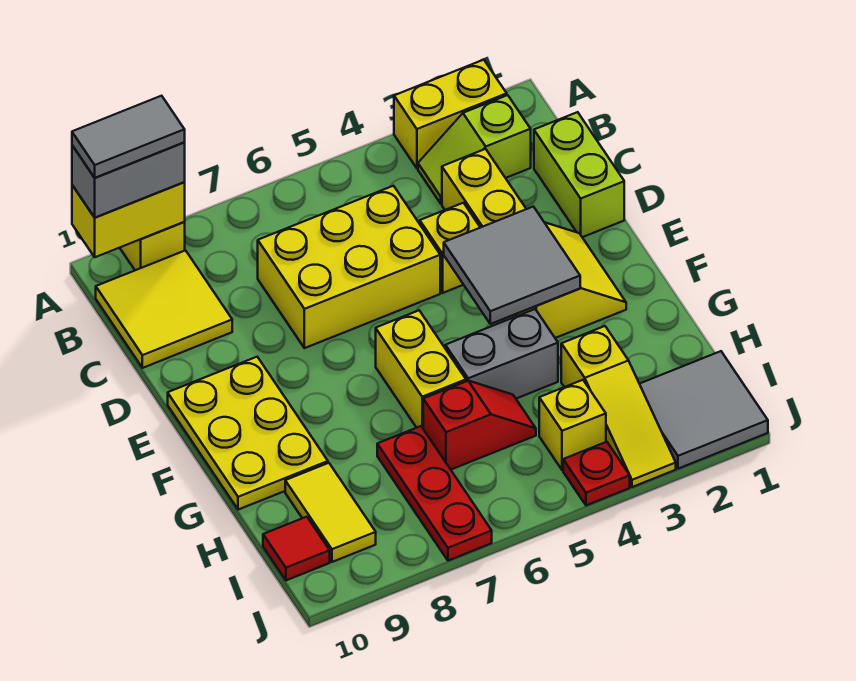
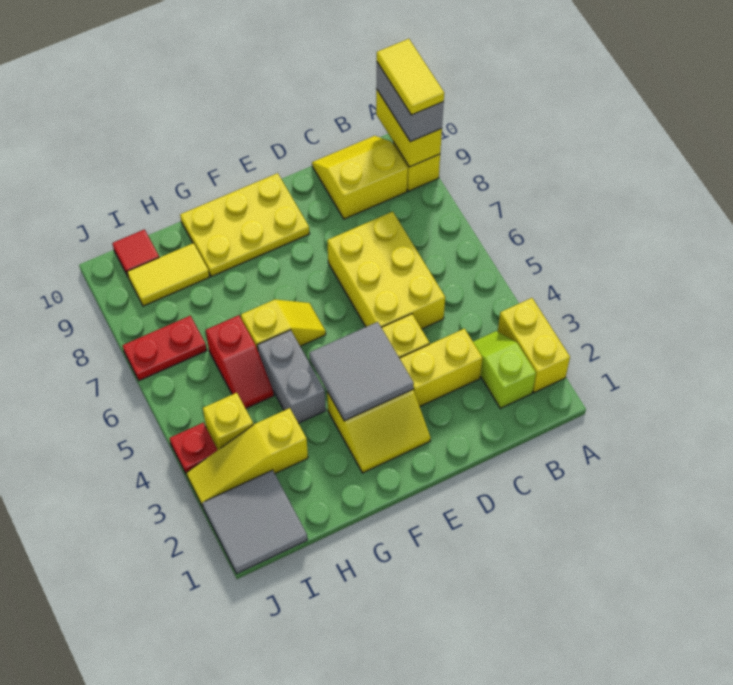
grey 1x2 tile [72,96,185,178] -> yellow 1x2 tile [377,39,444,115]
yellow 2x2 tile [96,250,232,368] -> yellow 2x2 slope [312,136,408,219]
lime 1x2 brick [534,112,624,237] -> none
yellow 1x2 brick [376,311,466,428] -> yellow 1x2 slope [241,299,326,350]
red 1x3 plate [377,426,492,561] -> red 1x2 plate [123,316,207,381]

